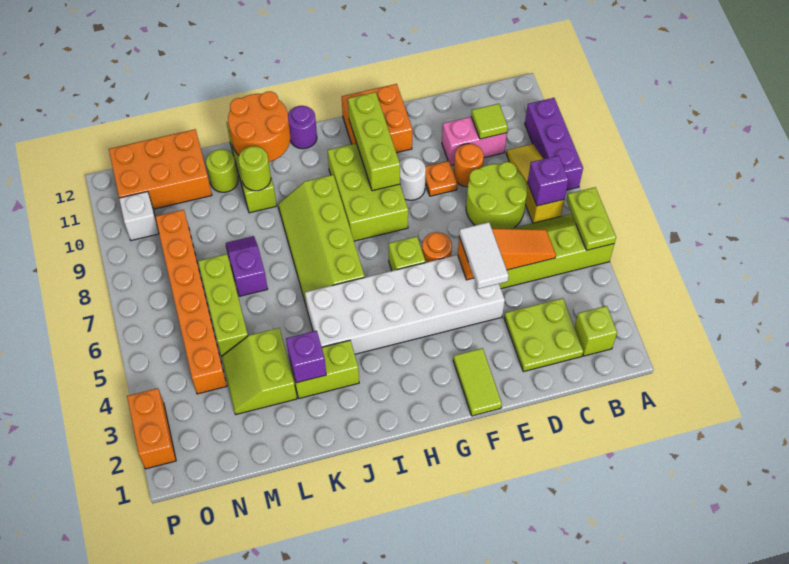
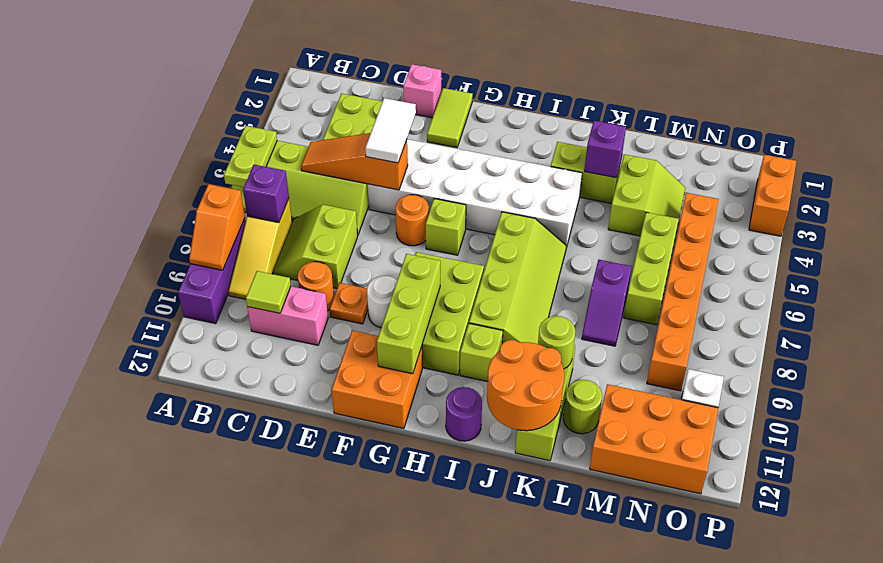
none -> orange 1x2 slope [189,184,245,270]
lime 1x1 brick [574,306,617,356] -> lime 1x1 brick moved to [460,323,503,382]
lime 2x2 round brick [466,162,527,229] -> lime 2x2 slope [273,205,358,289]
none -> pink 1x1 brick [403,64,441,118]

